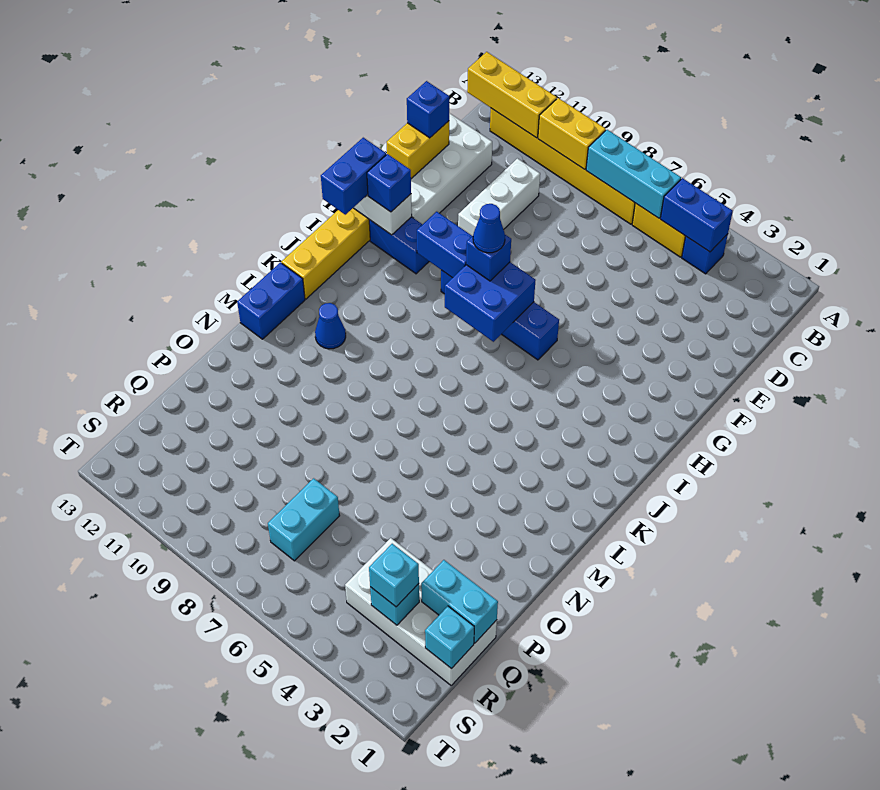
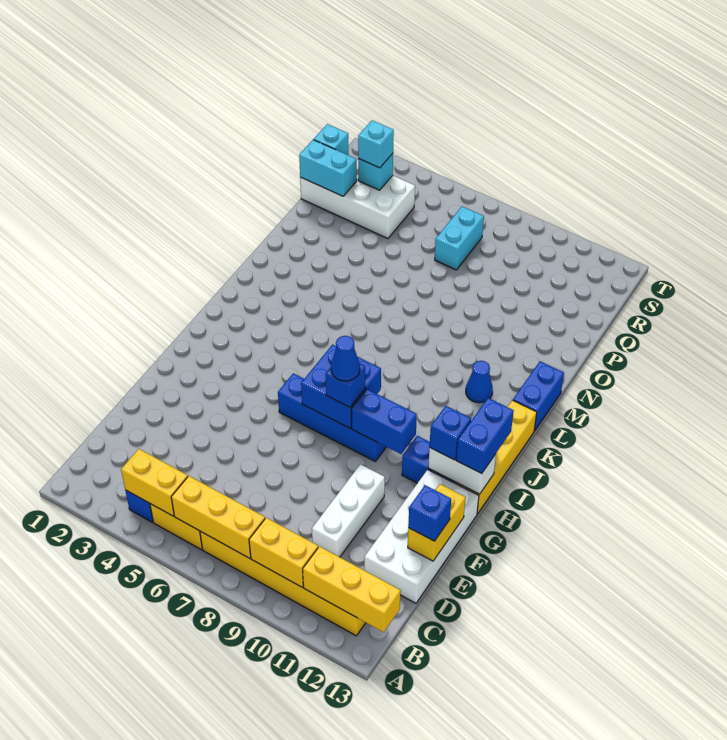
blue 1x2 brick [661,178,733,252] -> yellow 1x2 brick [121,449,188,516]
cyan 1x3 brick [586,130,681,218] -> yellow 1x3 brick [171,476,265,558]

